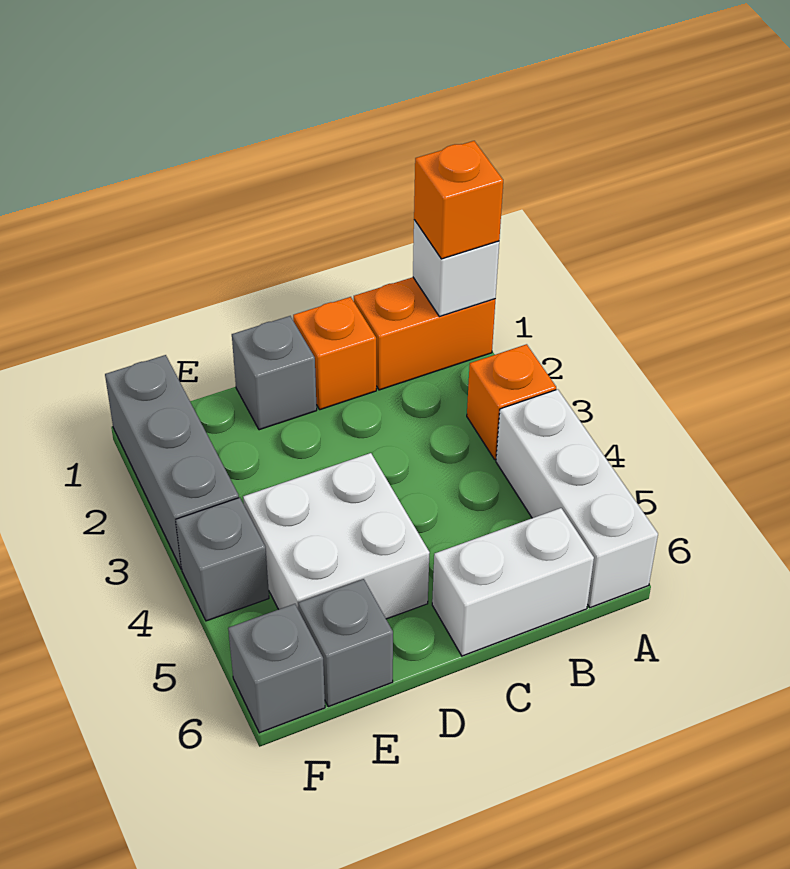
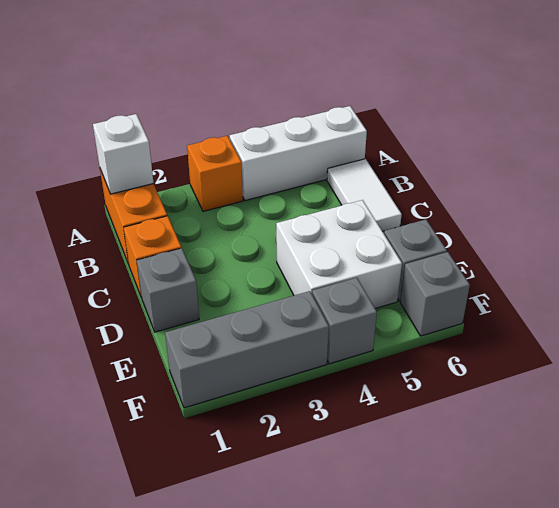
orange 1x1 brick [414,141,503,259] -> none
white 1x2 brick [432,508,594,656] -> white 1x2 tile [327,159,402,231]

